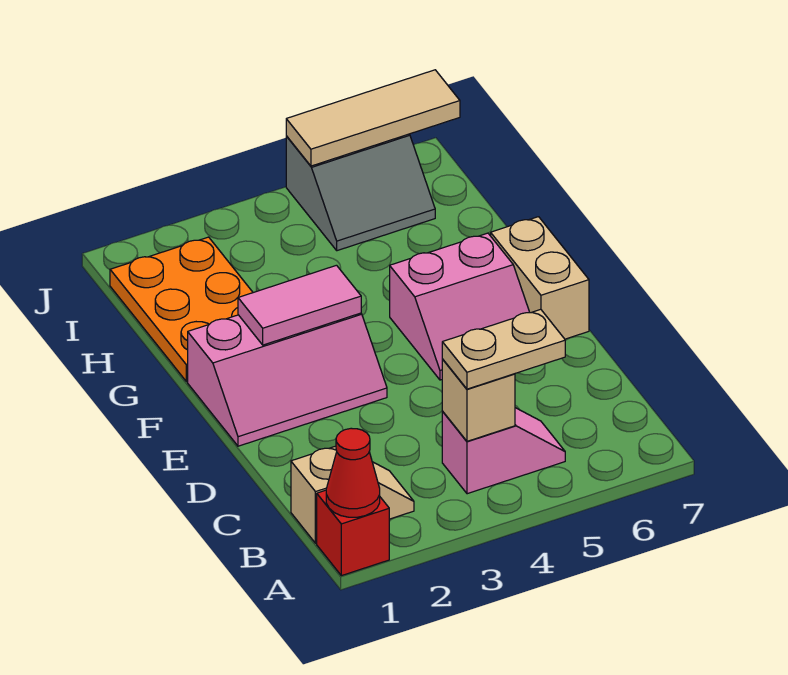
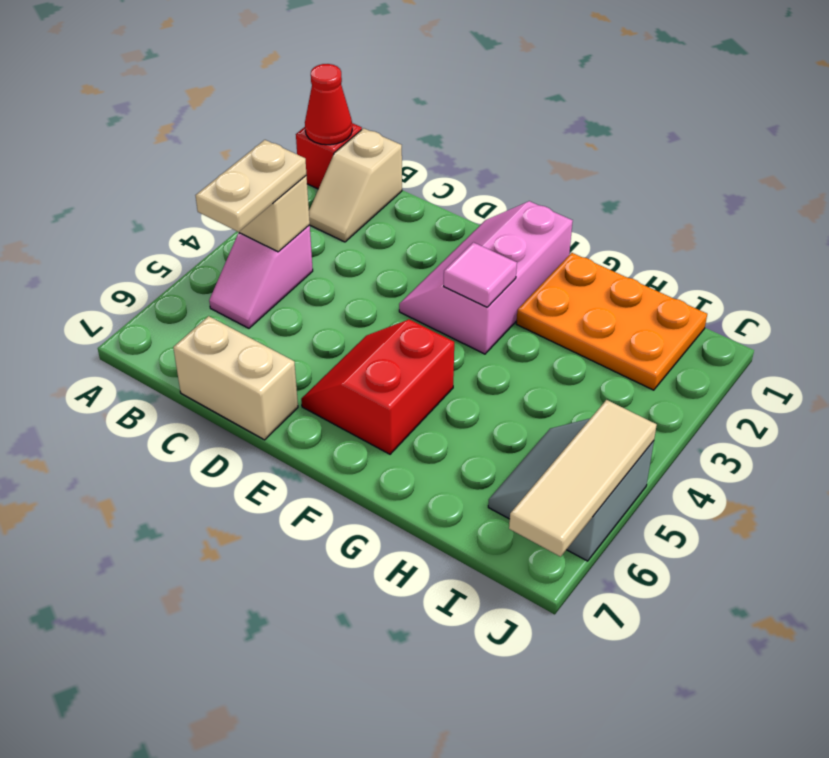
pink 2x2 slope [390,233,530,380] -> red 2x2 slope [301,320,454,454]
tan 1x2 brick [491,217,589,339] -> tan 1x2 brick moved to [173,316,298,440]
pink 1x2 tile [238,265,361,345] -> pink 1x1 tile [444,242,517,307]

